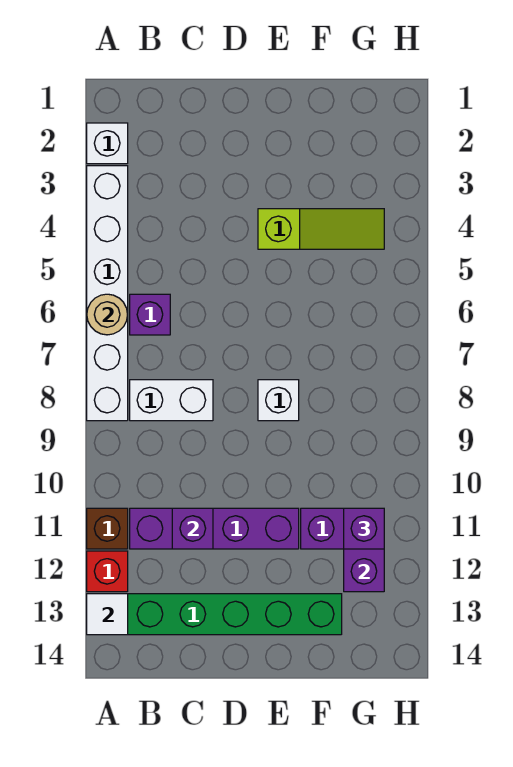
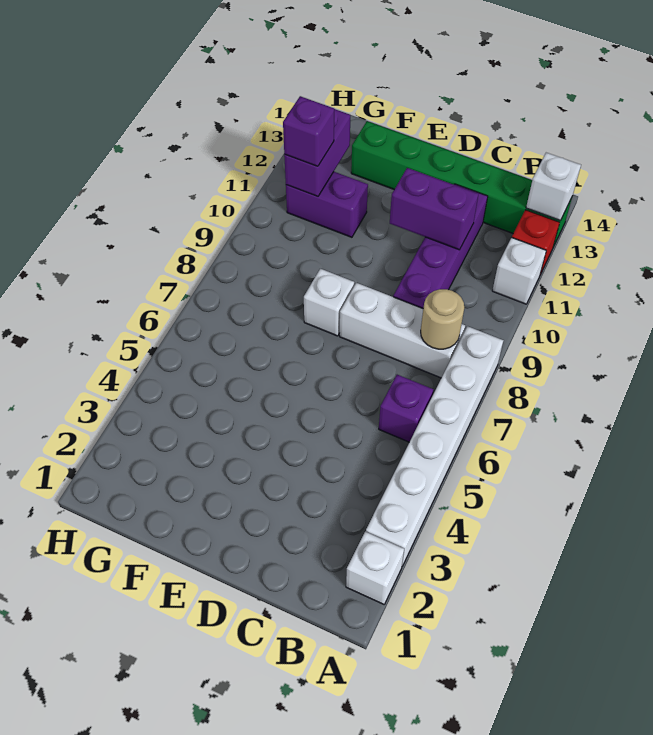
tan 1x1 round brick [87,294,128,335] -> tan 1x1 round brick moved to [421,289,464,349]
brown 1x1 brick [87,508,128,549] -> white 1x1 brick [492,238,546,304]
white 1x1 tile [87,594,128,635] -> white 1x1 brick [526,153,581,221]
white 1x2 brick [130,380,213,421] -> white 1x3 brick [340,283,465,378]
purple 1x4 brick [130,508,299,549] -> purple 1x4 brick turned to [393,184,488,309]
purple 1x1 brick [172,508,213,549] -> purple 1x2 brick [390,168,478,250]
lime 1x3 slope [258,209,384,249] -> none

